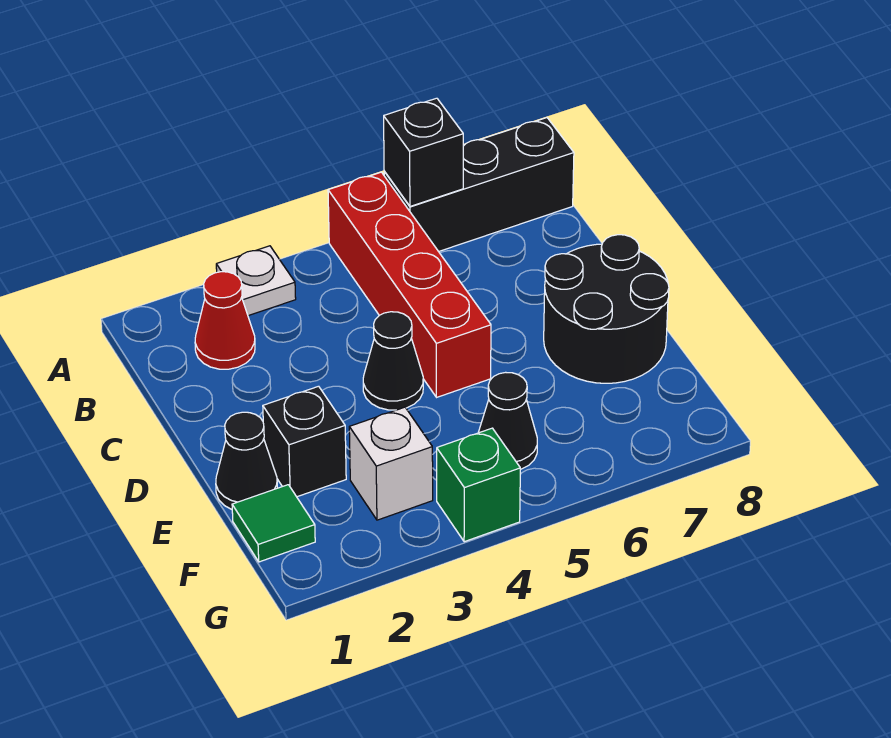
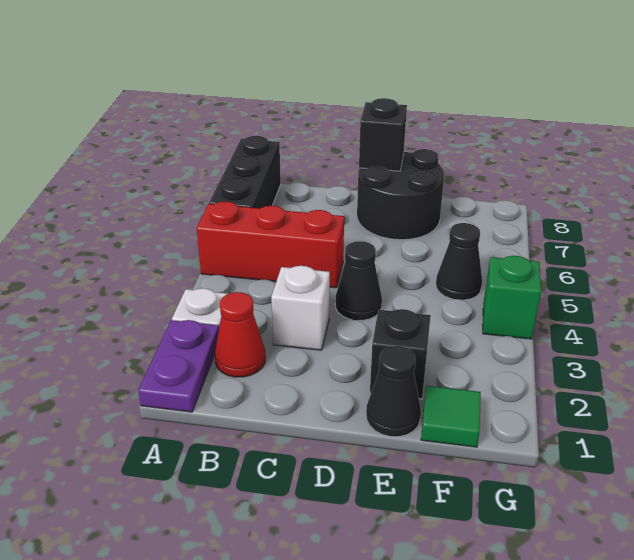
none -> purple 1x2 plate [138,320,219,412]
red 1x4 brick [328,172,491,397] -> red 1x3 brick [196,202,344,288]
black 1x1 brick [384,98,463,206] -> black 1x1 brick moved to [359,98,407,171]
white 1x1 brick [349,407,433,520] -> white 1x1 brick moved to [271,266,330,350]

